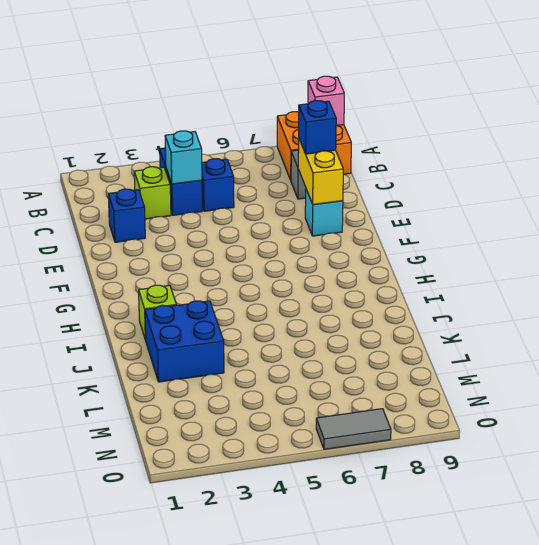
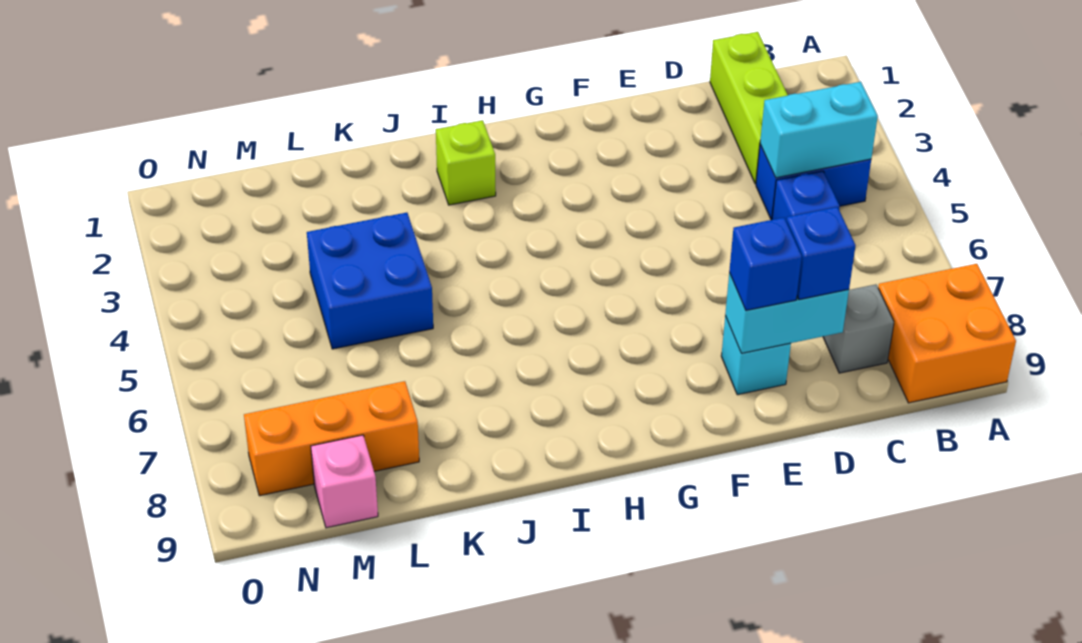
pink 1x1 brick [308,76,344,125] -> pink 1x1 brick moved to [311,435,378,528]
lime 1x1 brick [134,167,171,219] -> lime 1x3 brick [710,32,788,184]
cyan 1x1 brick [165,131,202,184] -> cyan 1x2 brick [760,82,878,178]
blue 1x1 brick [108,189,145,242] -> blue 1x1 brick moved to [729,218,802,310]
yellow 1x2 brick [298,139,343,205] -> cyan 1x2 brick [725,273,849,353]
blue 2x2 brick [145,301,224,382] -> blue 2x2 brick moved to [307,213,433,349]
none -> orange 1x3 brick [244,381,419,496]
grey 1x2 tile [316,409,391,449] -> none

